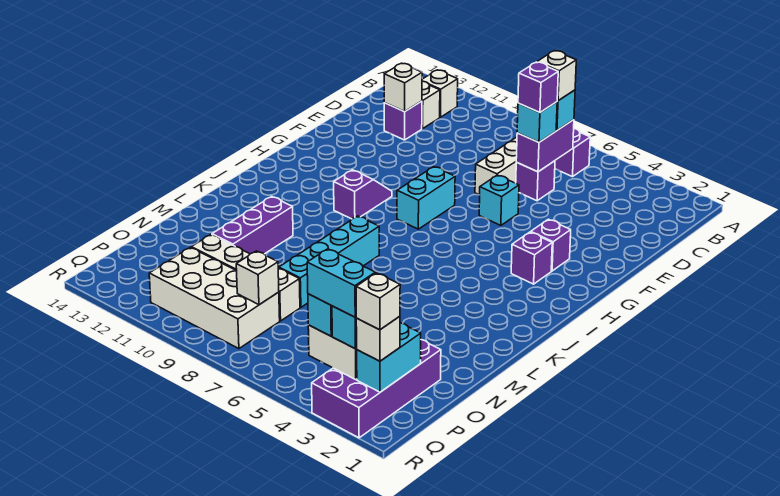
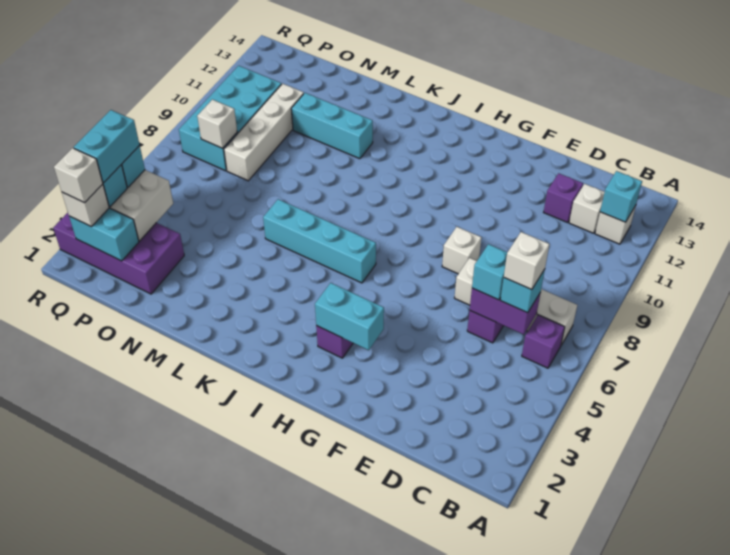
purple 1x1 brick [518,62,558,113] -> none
white 1x1 brick [384,63,422,112] -> white 1x1 brick moved to [442,227,481,274]
cyan 1x1 brick [479,175,519,225] -> cyan 1x1 brick moved to [600,171,642,222]
purple 1x1 brick [531,219,571,271] -> none
cyan 1x2 brick [397,167,455,229] -> cyan 1x2 brick moved to [315,283,384,350]
purple 1x2 slope [334,170,392,219] -> none
cyan 1x4 brick [279,216,379,307] -> cyan 1x4 brick moved to [263,199,376,283]
purple 1x3 brick [212,196,293,254] -> cyan 1x3 brick [291,93,373,159]
white 2x4 brick [149,247,280,349] -> cyan 2x4 brick [179,66,282,171]

